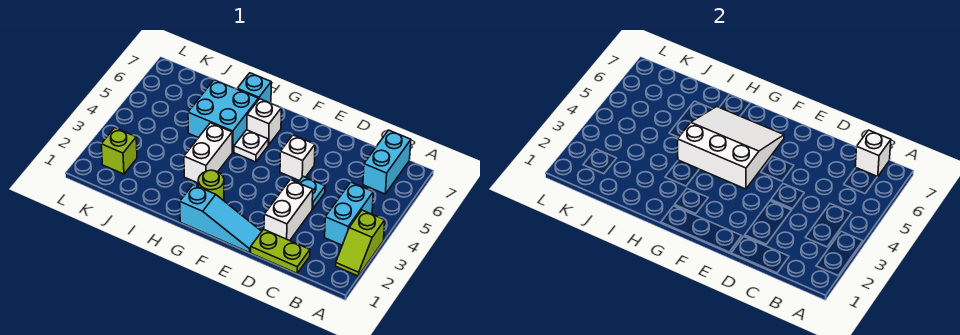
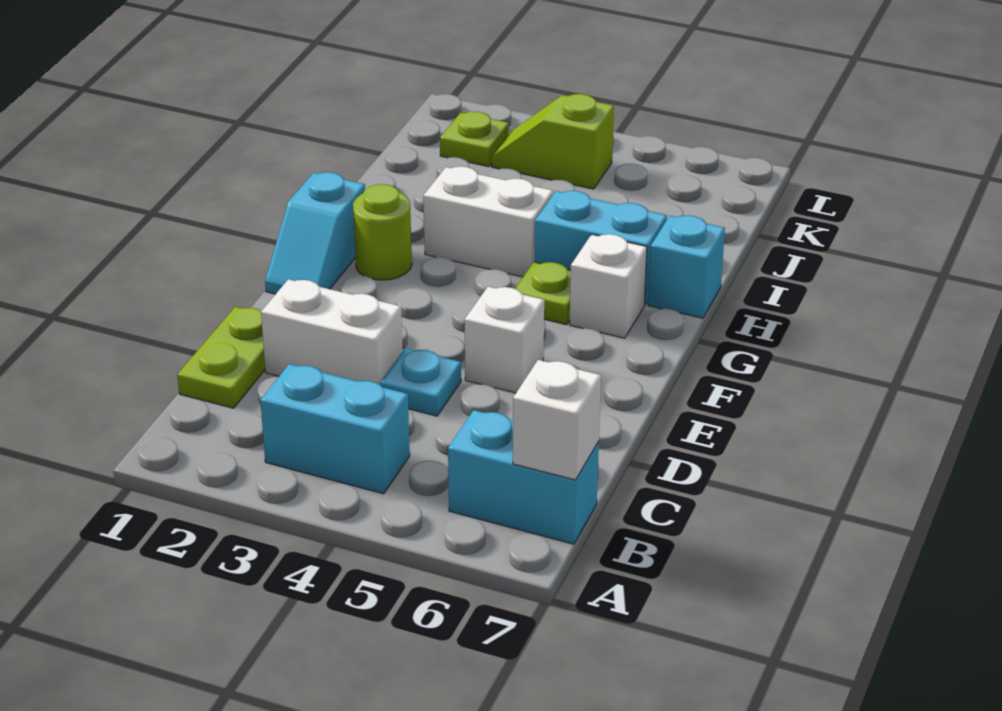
lime 1x2 slope [336,210,385,276] -> lime 1x2 slope moved to [491,94,614,189]
cyan 1x3 slope [180,185,262,253] -> cyan 1x2 slope [265,172,365,294]
white 3x3 slope [678,107,784,189] -> none
white 1x1 plate [234,130,268,162] -> lime 1x1 plate [515,262,571,325]
cyan 2x2 brick [188,80,258,152] -> cyan 1x2 brick [535,191,667,305]
lime 1x1 brick [101,128,137,174] -> lime 1x1 plate [440,111,509,167]

